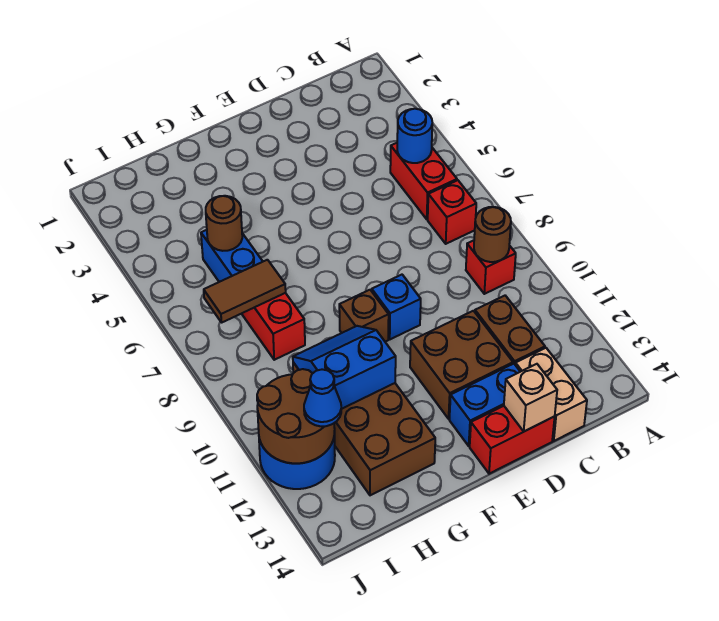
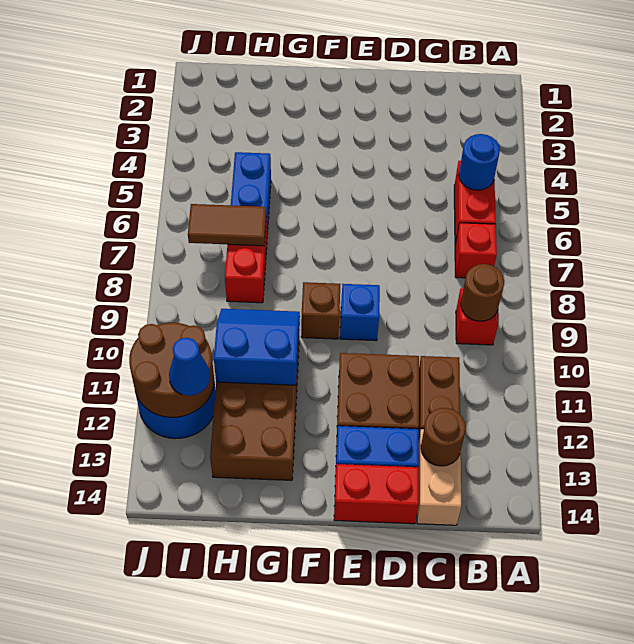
tan 1x1 brick [504,364,557,431] -> none
brown 1x1 round brick [206,196,242,251] -> brown 1x1 round brick moved to [421,408,466,466]

